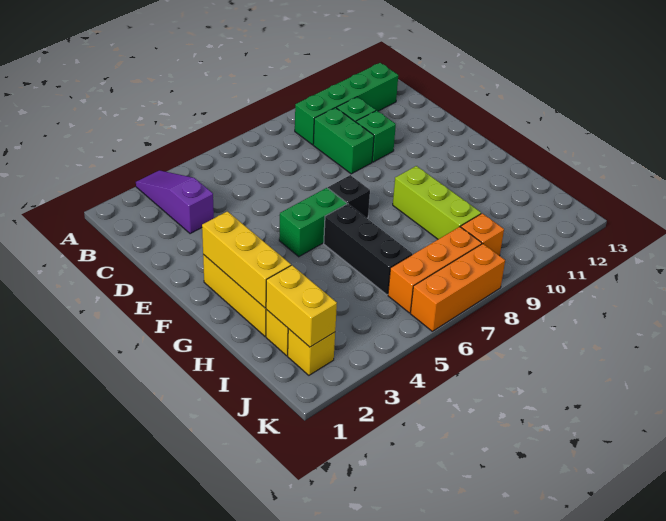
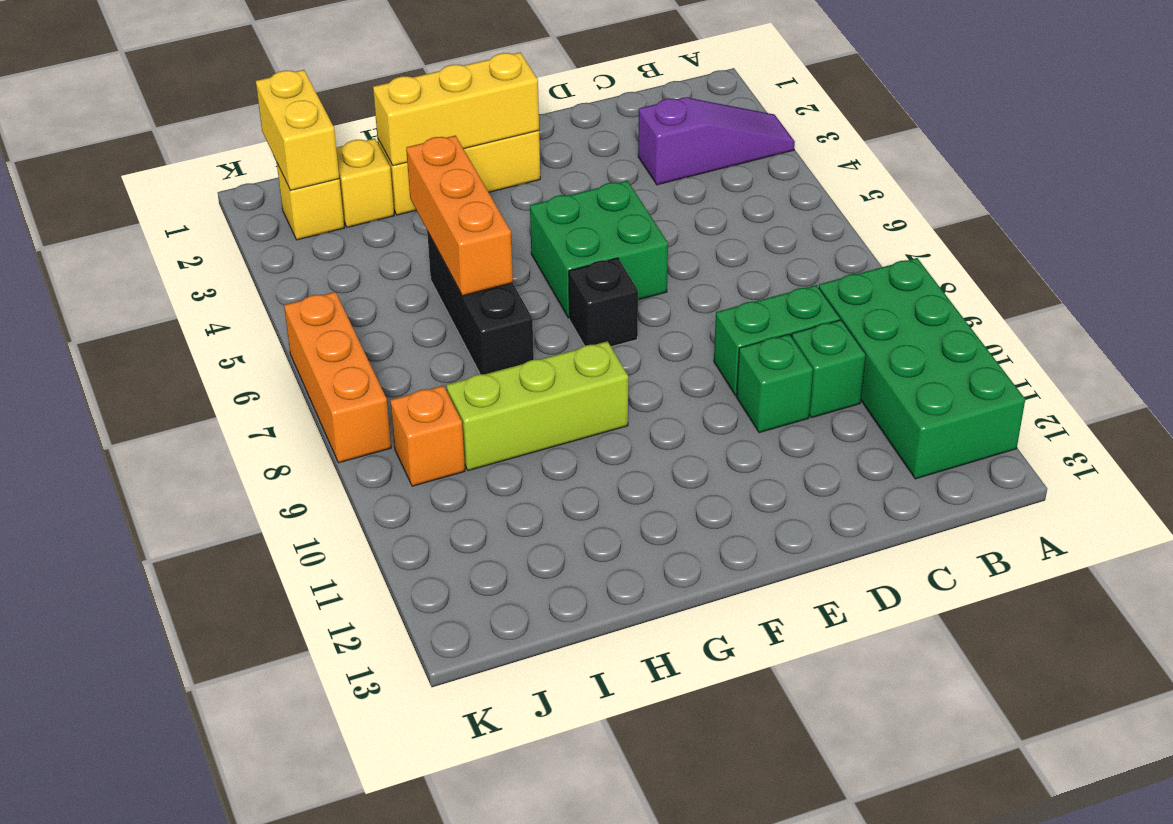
green 1x4 brick [295,63,398,145] -> green 2x4 brick [819,258,1025,479]
green 1x2 brick [279,188,347,257] -> green 2x2 brick [530,181,668,318]
black 1x3 brick [324,204,412,295] -> black 1x3 brick turned to [427,231,534,374]
yellow 1x2 brick [266,265,337,347] -> yellow 1x2 brick turned to [256,70,339,190]
orange 1x3 brick [388,227,482,313] -> orange 1x3 brick moved to [406,135,513,296]

